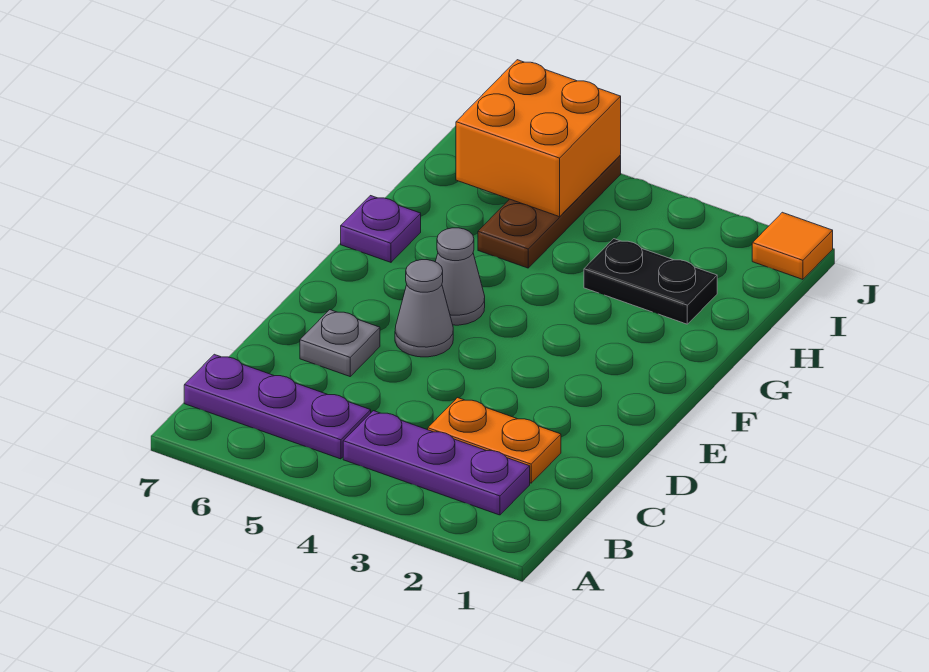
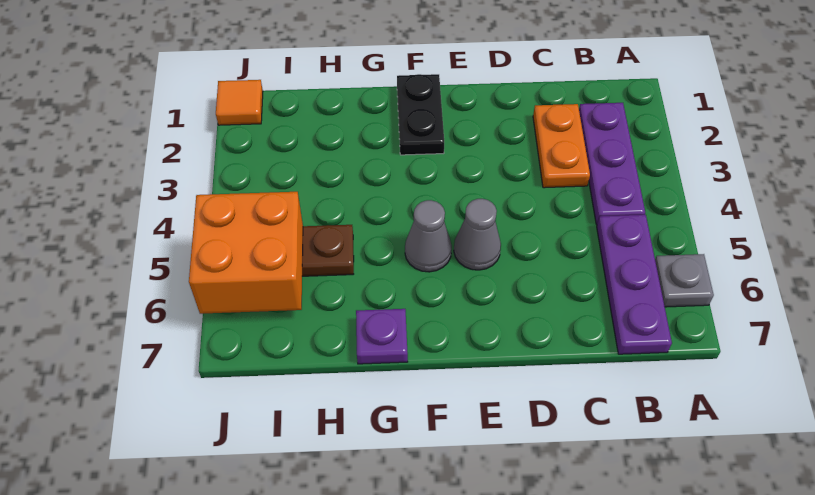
grey 1x1 plate [300,310,380,376] -> grey 1x1 plate moved to [655,254,714,307]
black 1x2 plate [584,239,717,324] -> black 1x2 plate moved to [397,74,444,155]

